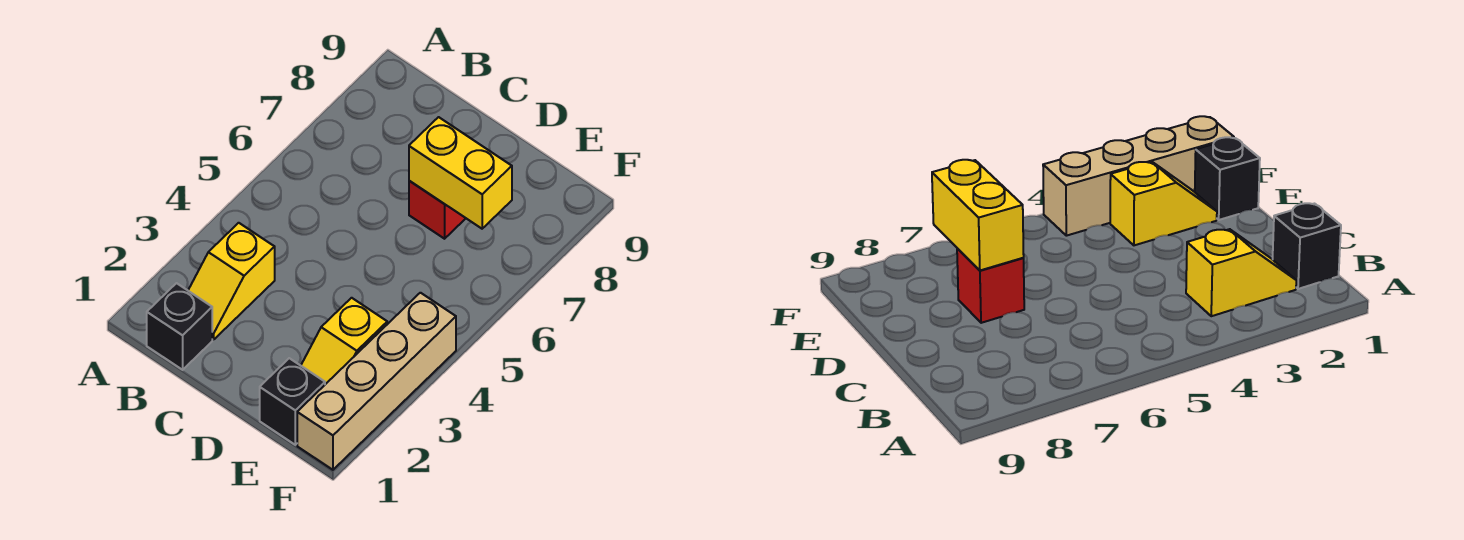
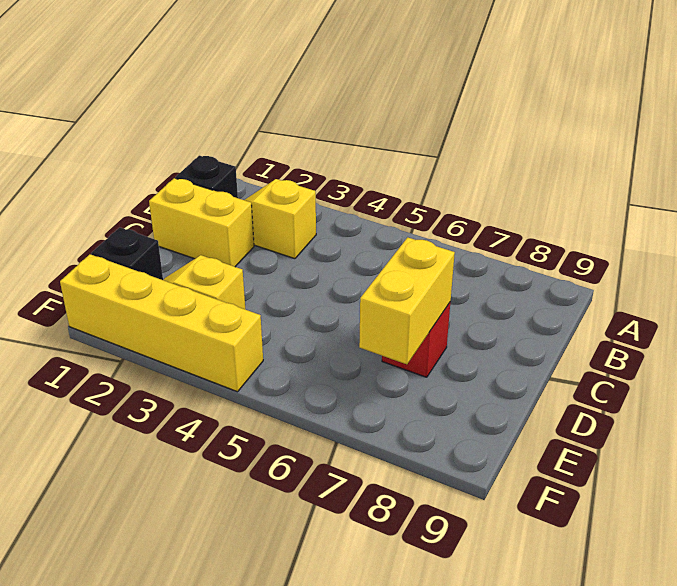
none -> yellow 1x2 brick [149,178,254,267]
tan 1x4 brick [297,293,456,470] -> yellow 1x4 brick [60,254,263,392]

